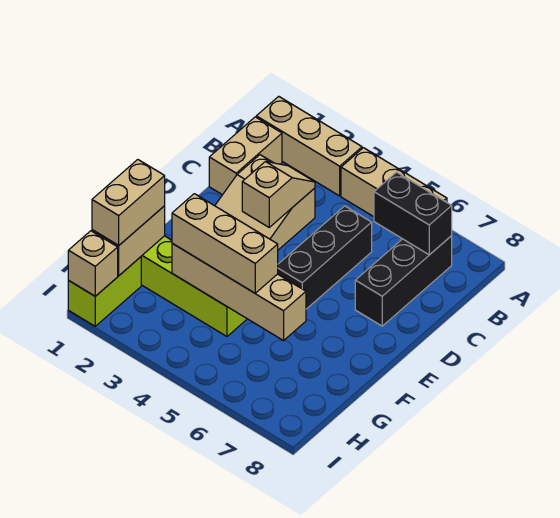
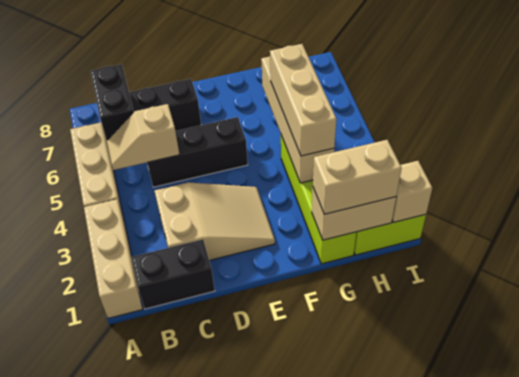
tan 1x2 brick [209,117,282,195] -> black 1x2 brick [132,239,215,309]
tan 1x2 slope [242,162,315,227] -> tan 1x2 slope moved to [107,104,180,170]

